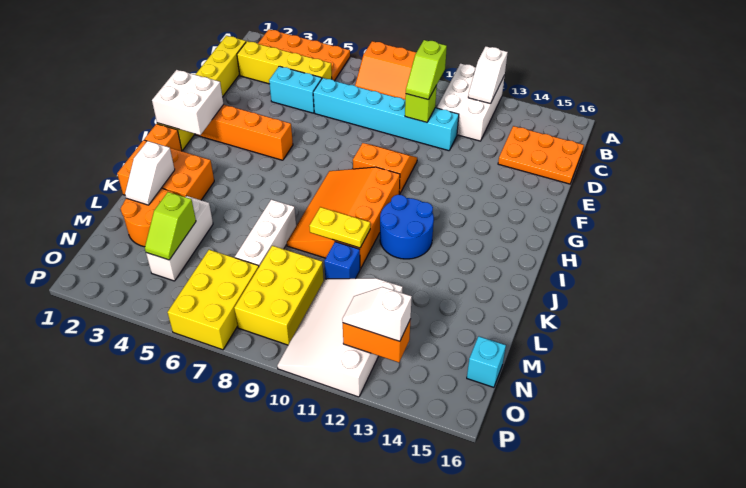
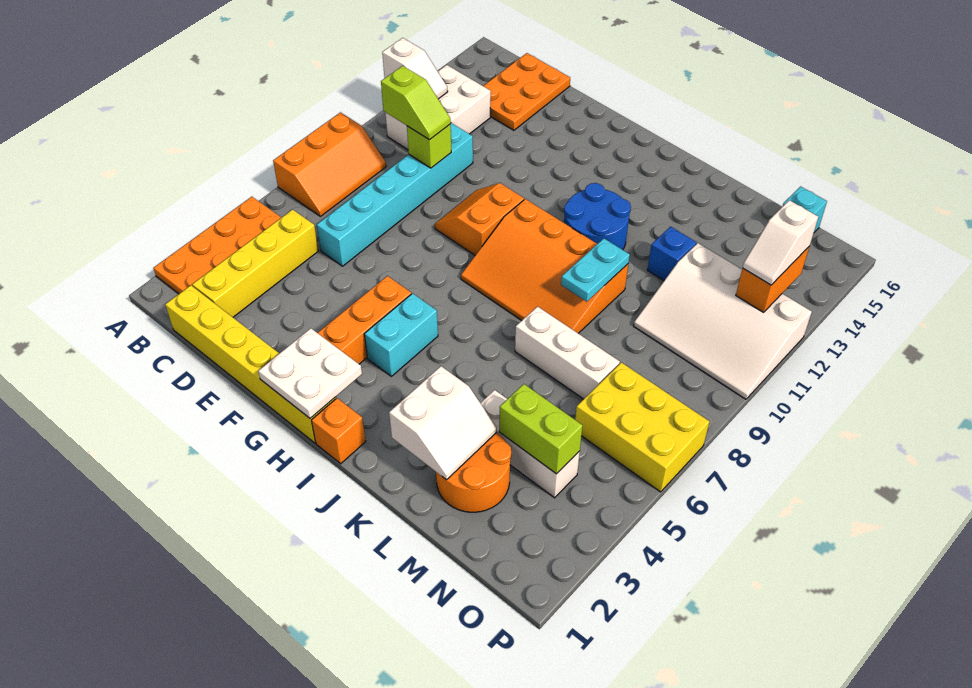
white 2x3 brick [437,63,505,141] -> white 2x3 brick turned to [385,65,491,150]
cyan 1x2 brick [269,66,322,113] -> cyan 1x2 brick moved to [365,294,438,376]
white 2x2 brick [152,70,224,135] -> white 2x2 plate [258,328,362,418]
orange 2x3 brick [117,140,214,200] -> none
white 1x2 slope [125,141,175,205] -> white 2x2 slope [389,366,497,480]
yellow 1x2 plate [309,207,370,248] -> cyan 1x2 plate [561,239,630,302]
blue 1x1 brick [324,242,360,279] -> blue 1x1 brick moved to [647,227,696,281]
lime 1x2 slope [145,192,196,260] -> lime 1x2 brick [499,384,583,474]
yellow 2x3 brick [234,246,324,345] -> none

